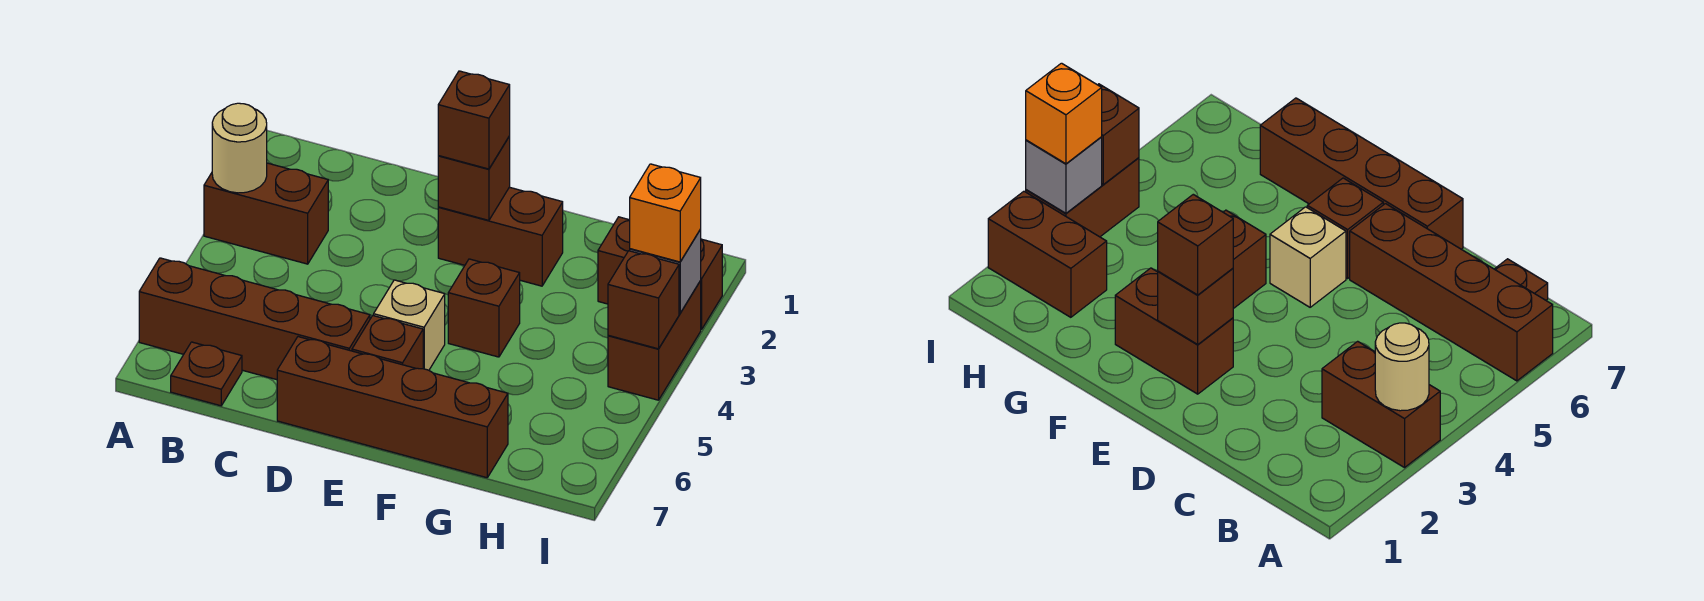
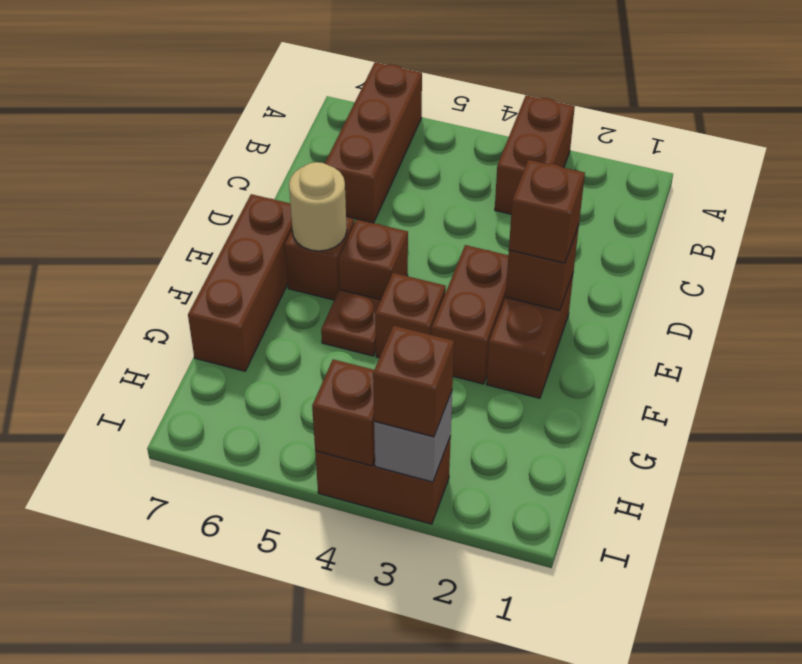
tan 1x1 round brick [212,103,267,193] -> tan 1x1 round brick moved to [289,162,347,251]
brown 1x4 brick [139,258,370,380] -> brown 1x3 brick [325,62,422,223]
brown 1x1 plate [171,342,242,406] -> brown 1x1 plate moved to [321,290,381,356]
brown 1x4 brick [277,337,508,478] -> brown 1x3 brick [188,194,292,371]
tan 1x1 brick [374,280,445,370] -> brown 1x1 brick [339,219,408,300]
brown 1x2 brick [598,217,722,329] -> brown 1x2 brick moved to [432,245,508,384]
orange 1x1 brick [630,164,701,262] -> brown 1x1 brick [373,326,454,437]

